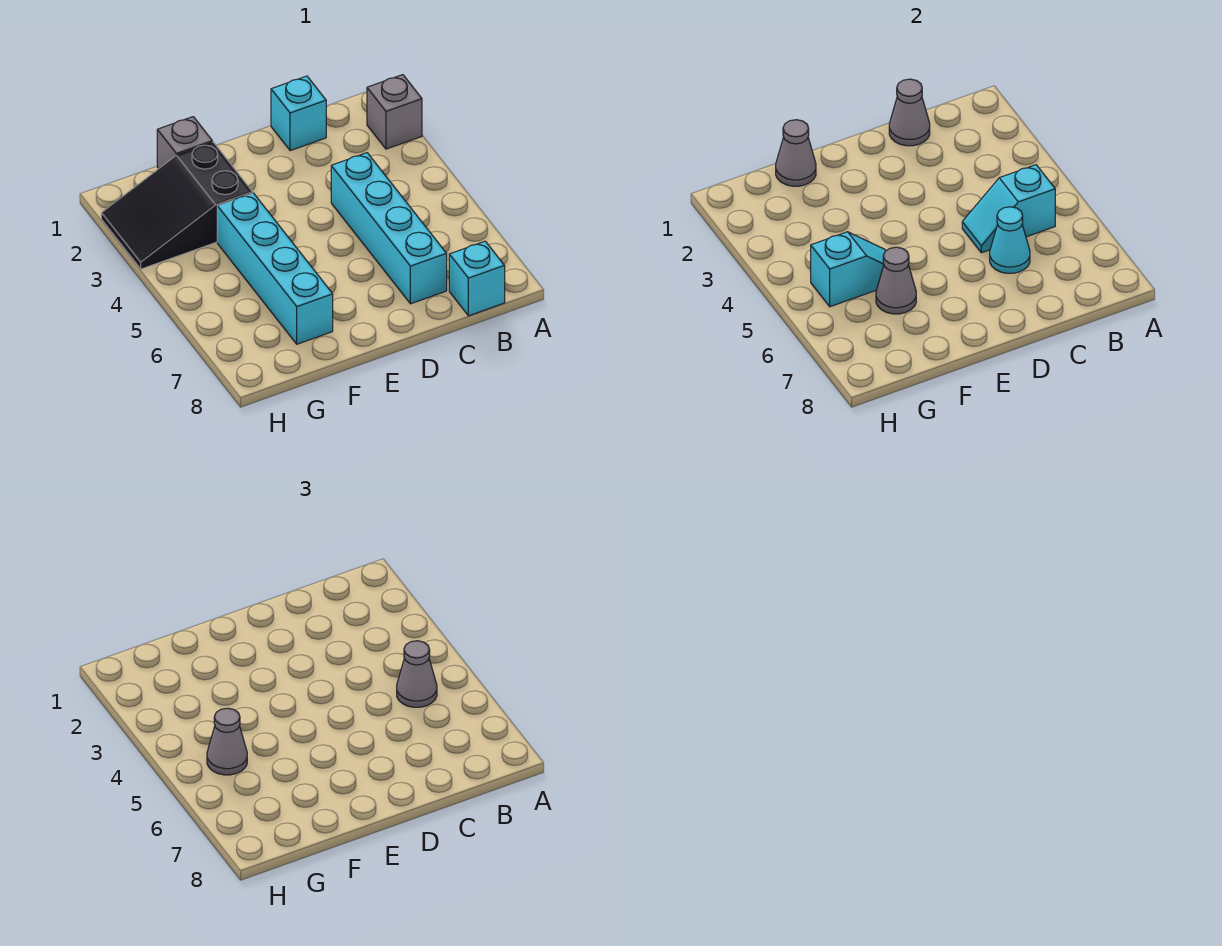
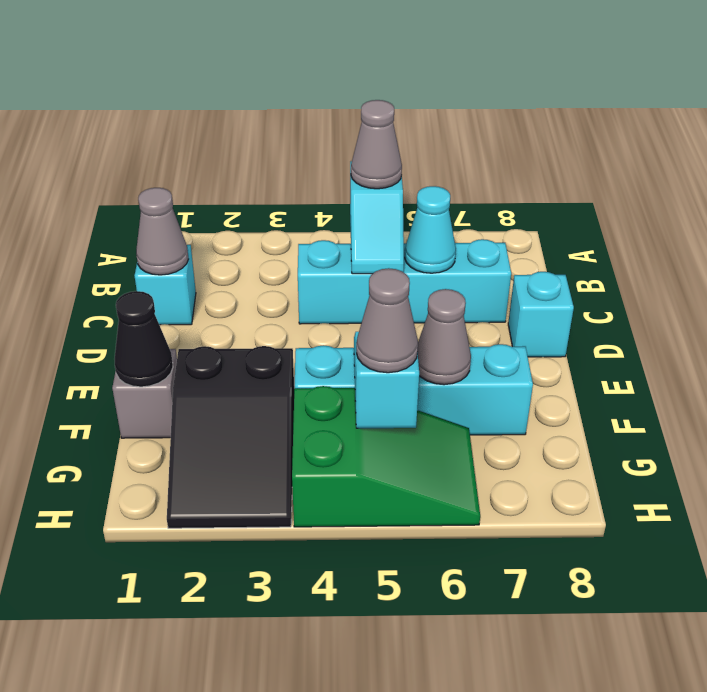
grey 1x1 brick [367,75,422,149] -> none
cyan 1x1 brick [449,241,505,316] -> cyan 1x1 brick moved to [508,272,574,357]
grey 1x1 cone [776,120,816,186] -> black 1x1 cone [115,291,173,387]
none -> green 2x3 slope [292,386,480,527]

